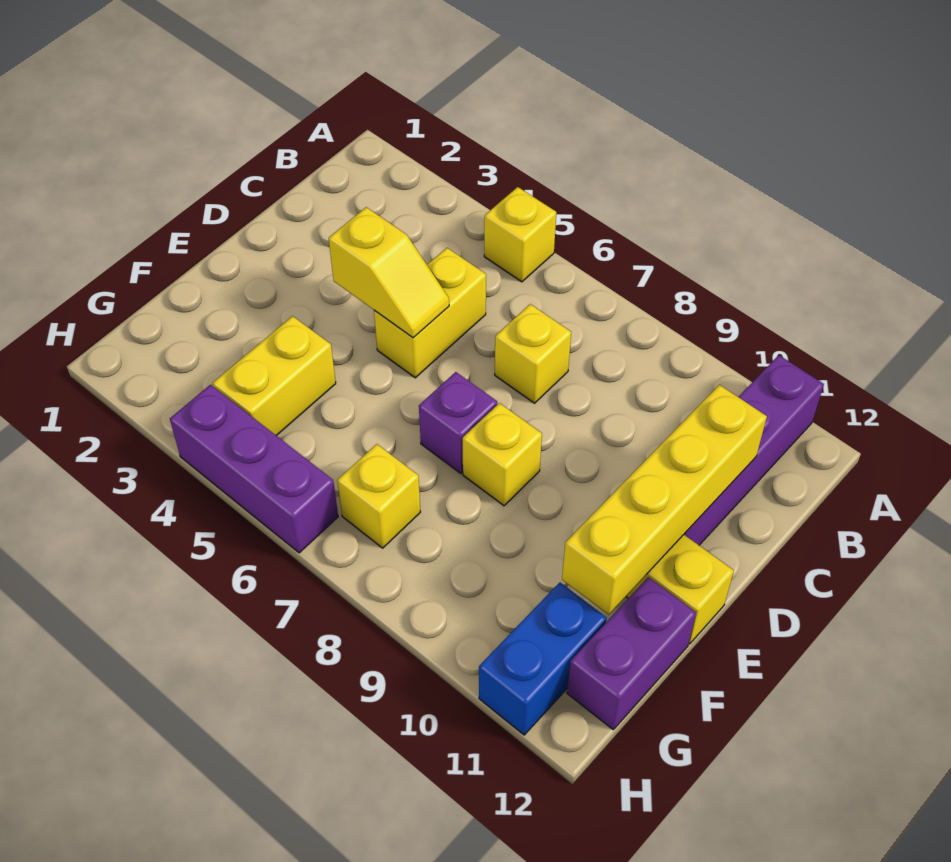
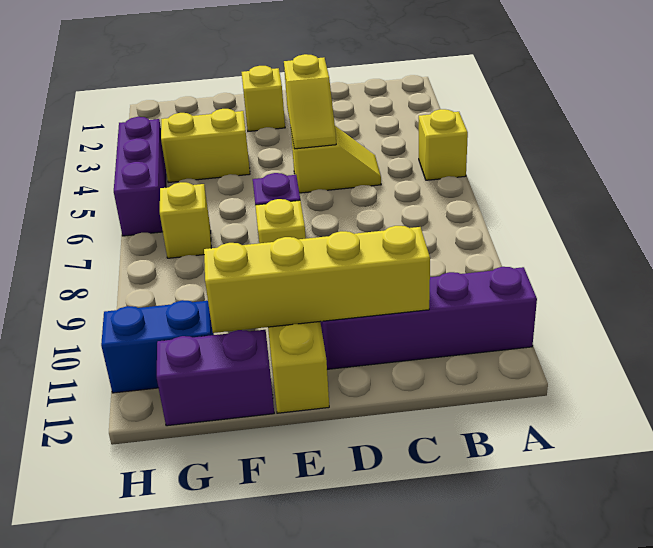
yellow 1x2 brick [374,248,486,378] -> yellow 1x2 slope [291,126,381,193]
yellow 1x1 brick [495,304,571,403] -> yellow 1x1 brick moved to [242,66,285,131]

